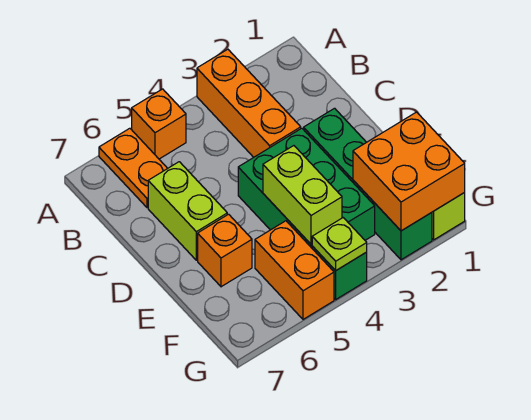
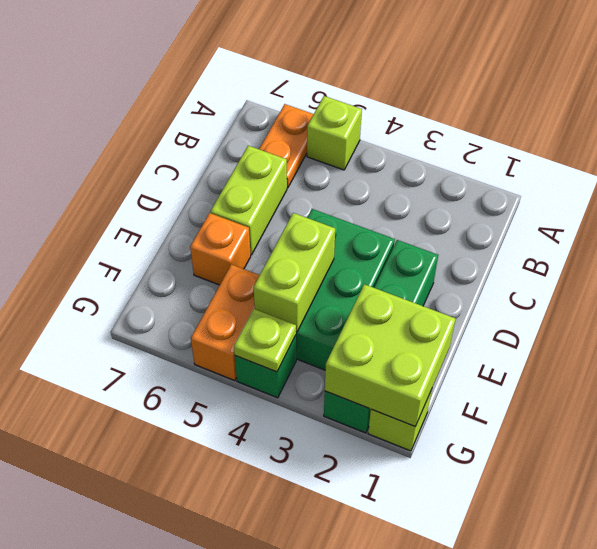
orange 1x3 brick [197,49,301,157] -> none
orange 1x1 brick [132,89,186,159] -> lime 1x1 brick [307,96,362,170]
orange 2x2 brick [353,112,465,231] -> lime 2x2 brick [325,284,455,426]

